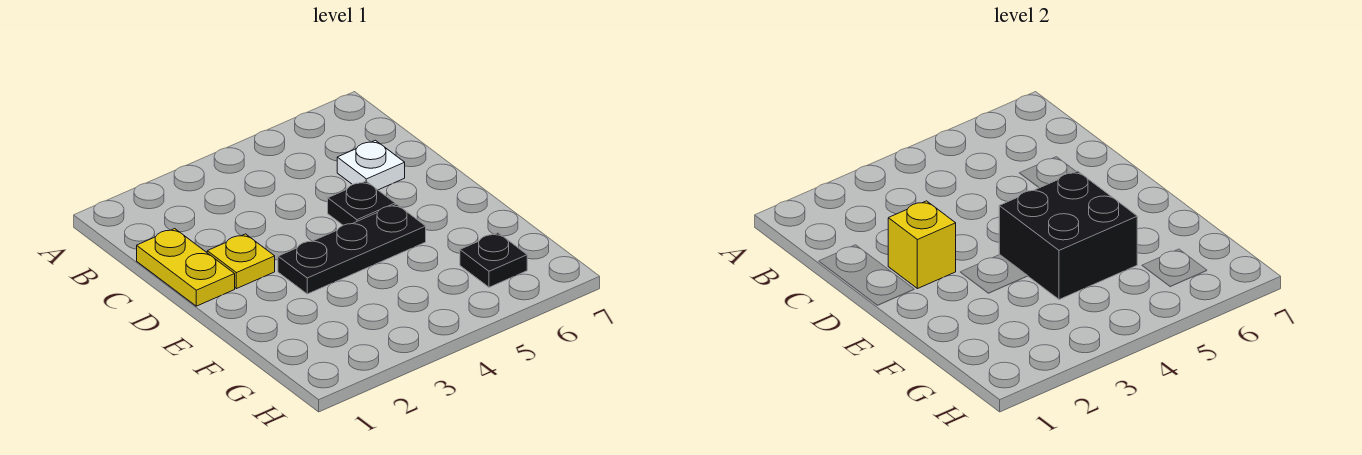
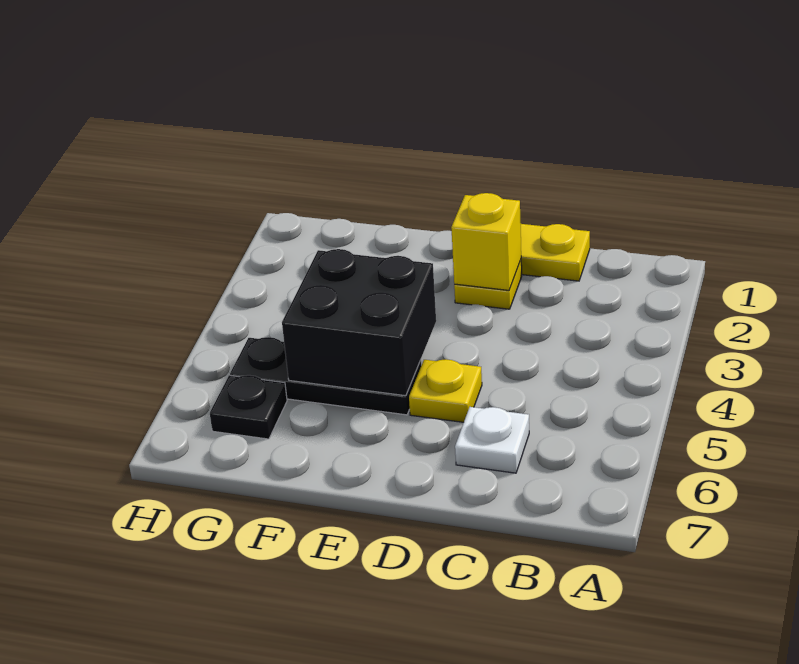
black 1x1 plate [328,181,395,225] -> yellow 1x1 plate [409,359,482,422]
black 1x3 plate [278,204,426,294] -> black 1x3 plate turned to [230,337,421,415]

